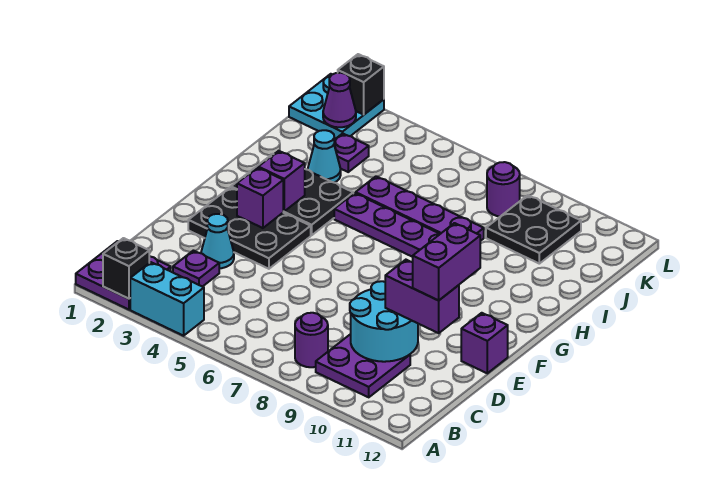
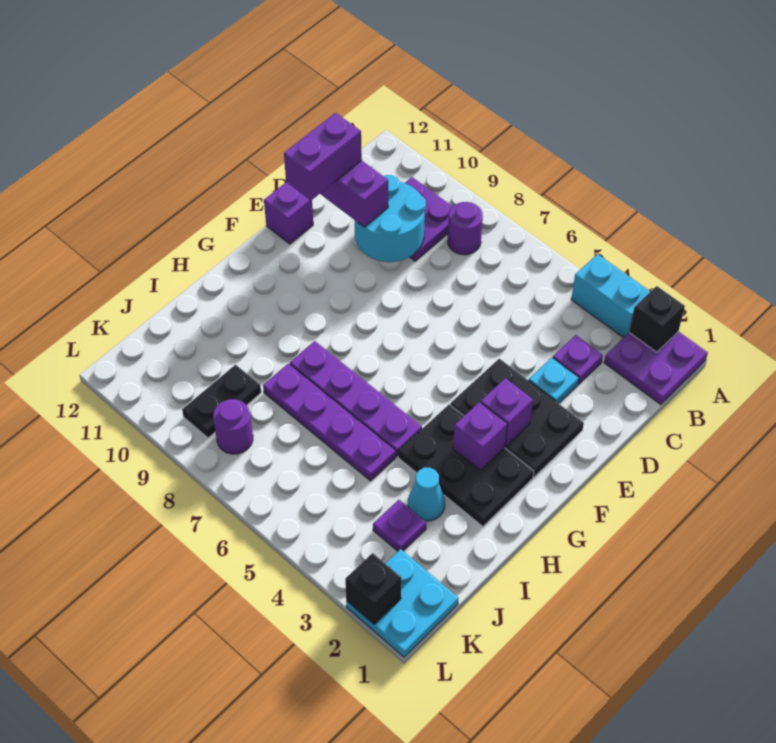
cyan 1x1 cone [201,214,234,268] -> cyan 1x1 plate [528,358,579,403]
black 2x2 plate [486,195,581,264] -> black 1x2 plate [182,365,261,438]
purple 1x1 cone [323,73,356,127] -> none

